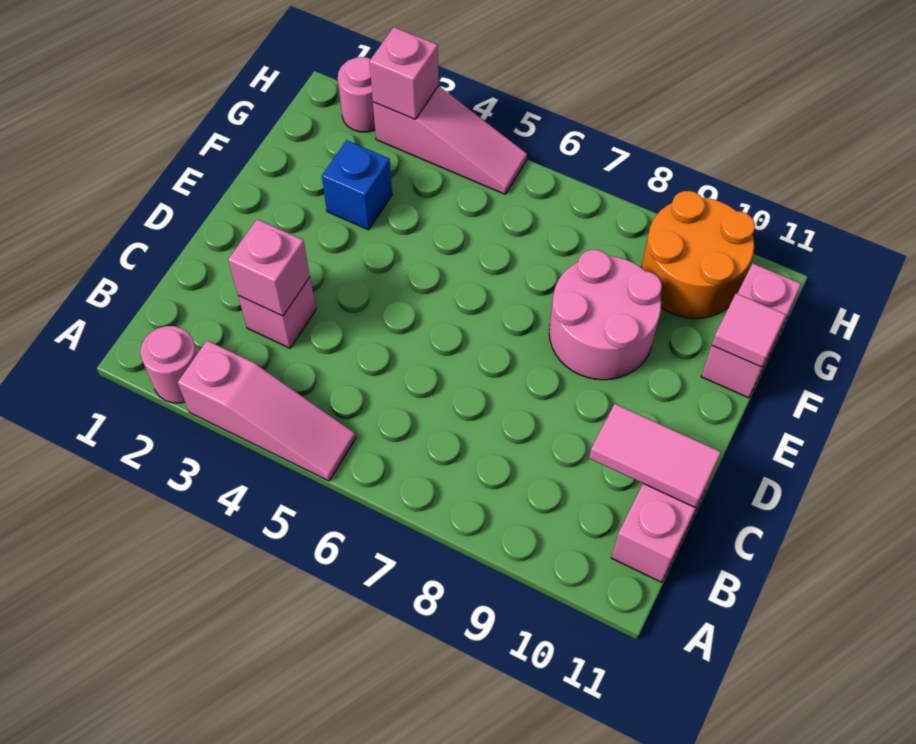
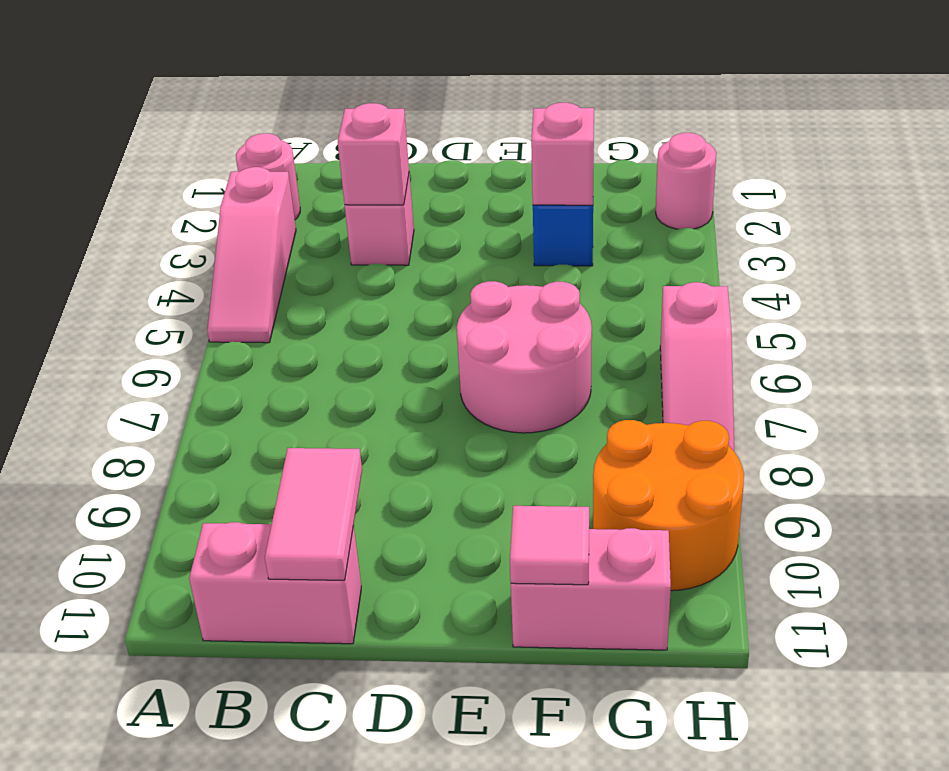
pink 2x2 round brick [549,250,662,380] -> pink 2x2 round brick moved to [457,281,592,433]
pink 1x3 slope [373,86,527,194] -> pink 1x3 slope moved to [660,282,734,451]
pink 1x1 brick [369,27,438,119] -> pink 1x1 brick moved to [531,103,594,205]

